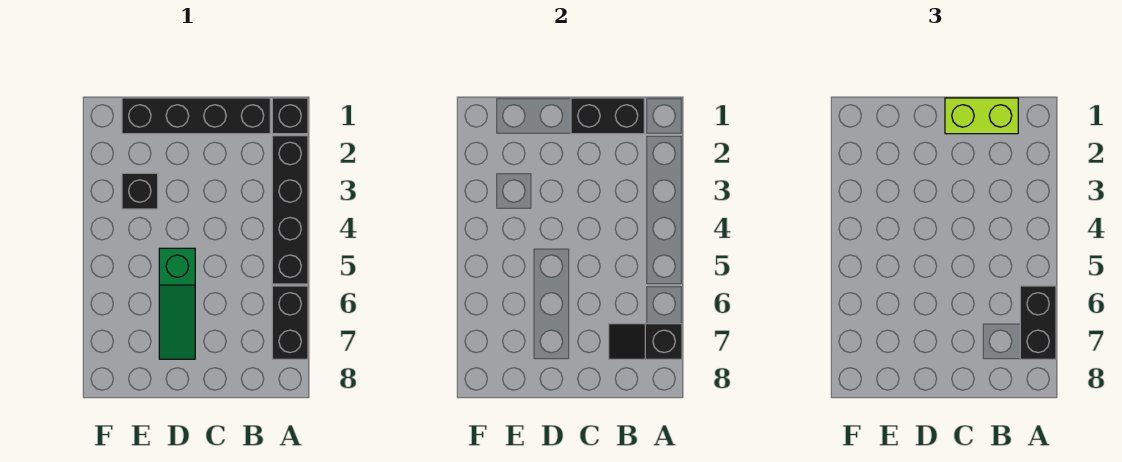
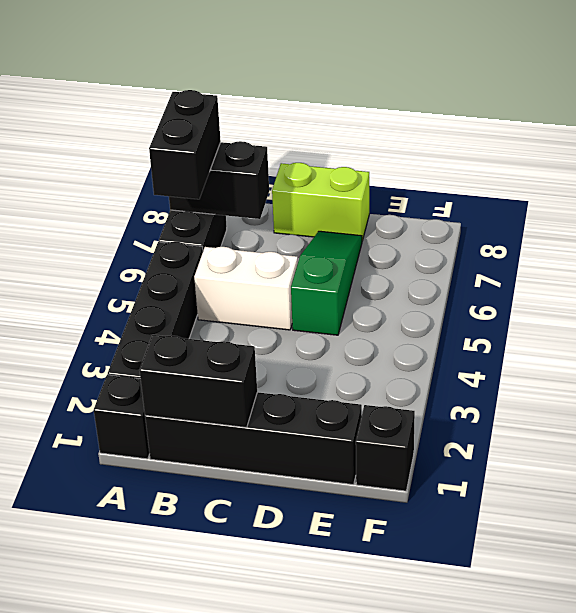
black 1x2 slope [609,324,682,359] -> black 1x2 brick [169,141,269,219]
lime 1x2 brick [945,98,1018,134] -> lime 1x2 brick moved to [272,163,369,241]
none -> white 1x2 brick [194,247,298,330]
black 1x1 brick [122,173,158,209] -> black 1x1 brick moved to [356,405,415,491]

